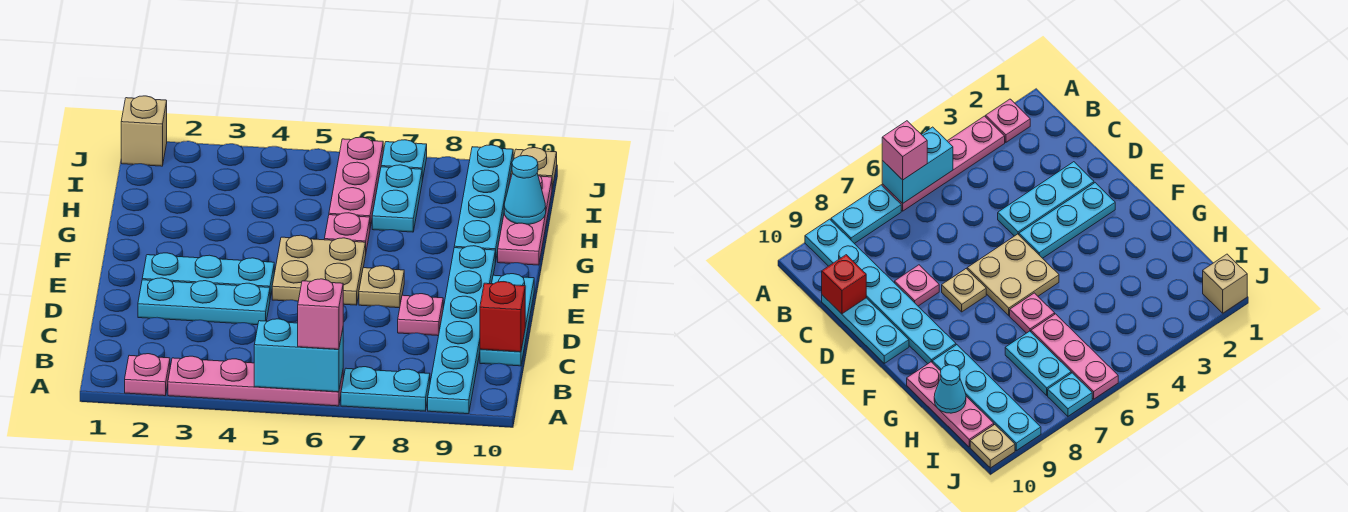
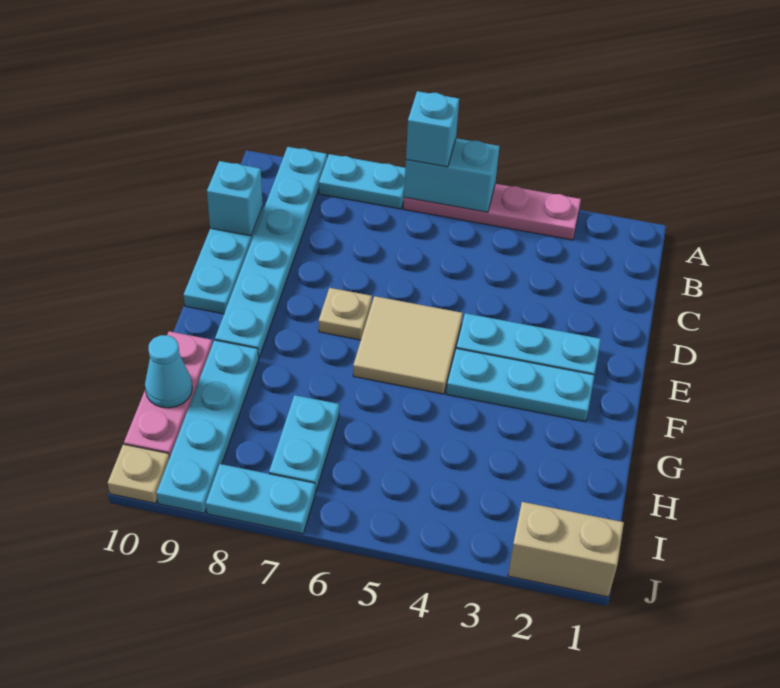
pink 1x1 plate [125,354,170,396] -> none
pink 1x1 brick [298,279,343,349] -> cyan 1x1 brick [406,91,459,167]
red 1x1 brick [480,282,525,352] -> cyan 1x1 brick [207,161,263,236]
cyan 1x3 plate [138,278,270,325] -> cyan 1x3 plate moved to [446,348,595,422]
pink 1x1 plate [398,294,443,336] -> none
tan 2x2 plate [272,235,366,305] -> tan 2x2 tile [353,296,463,394]
pink 1x1 plate [324,213,370,250] -> none
pink 1x3 plate [329,137,383,227] -> none
tan 1x1 brick [121,96,167,166] -> tan 1x2 brick [508,502,624,597]
cyan 1x1 plate [381,140,427,181] -> cyan 1x2 plate [206,464,315,534]

